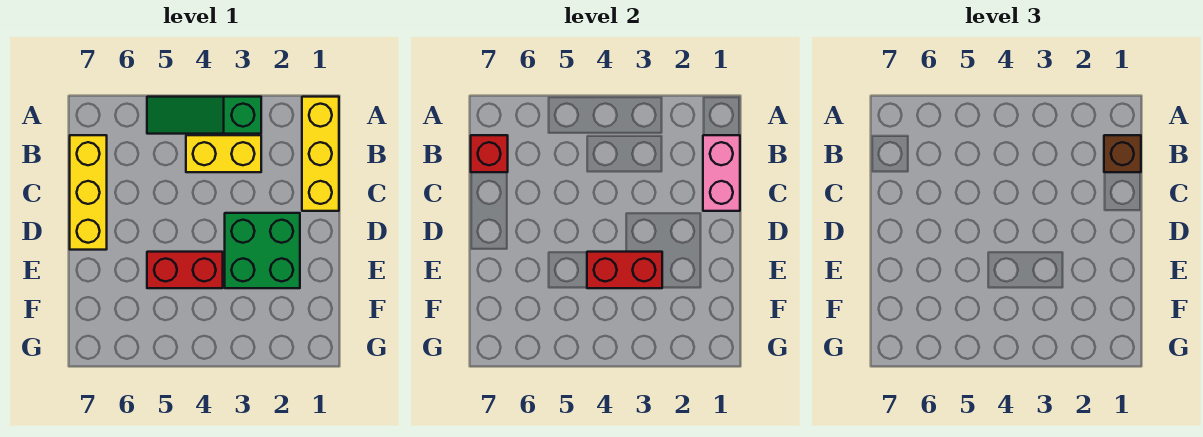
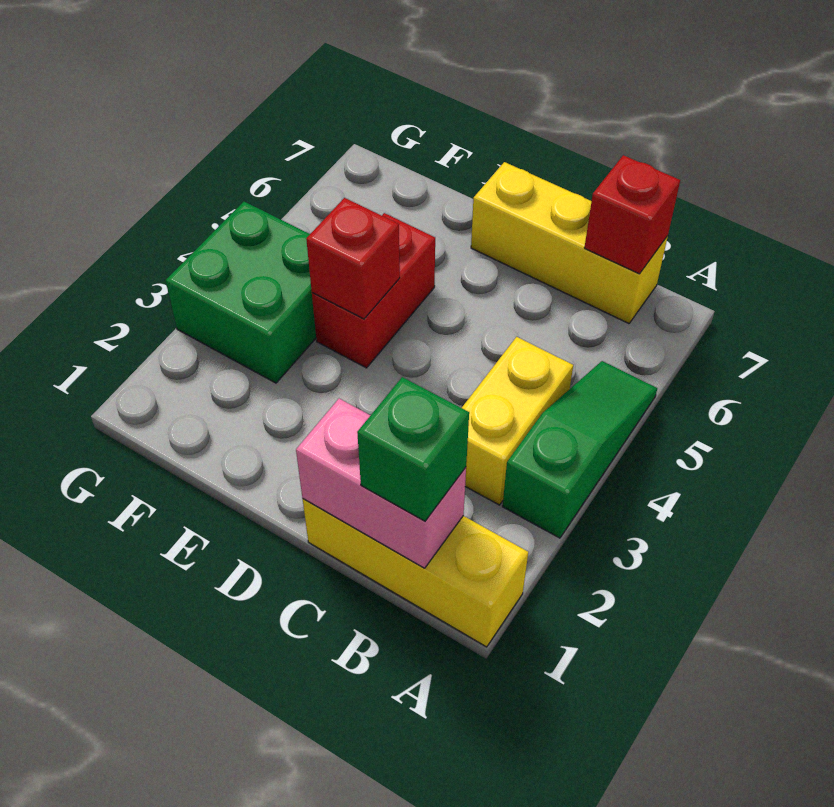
brown 1x1 brick [1104,135,1141,172] -> green 1x1 brick [357,377,469,521]
green 2x2 brick [225,213,300,288] -> green 2x2 brick moved to [165,202,316,383]
red 1x2 brick [587,252,662,288] -> red 1x1 brick [306,198,400,319]

